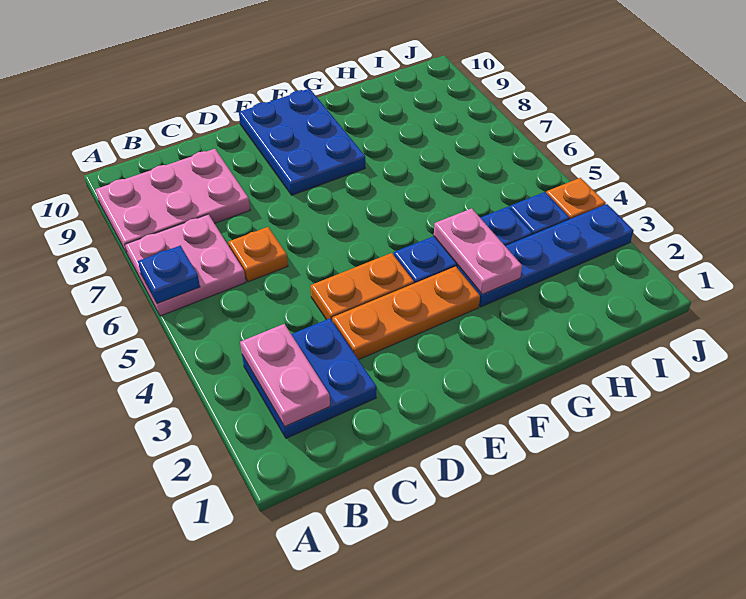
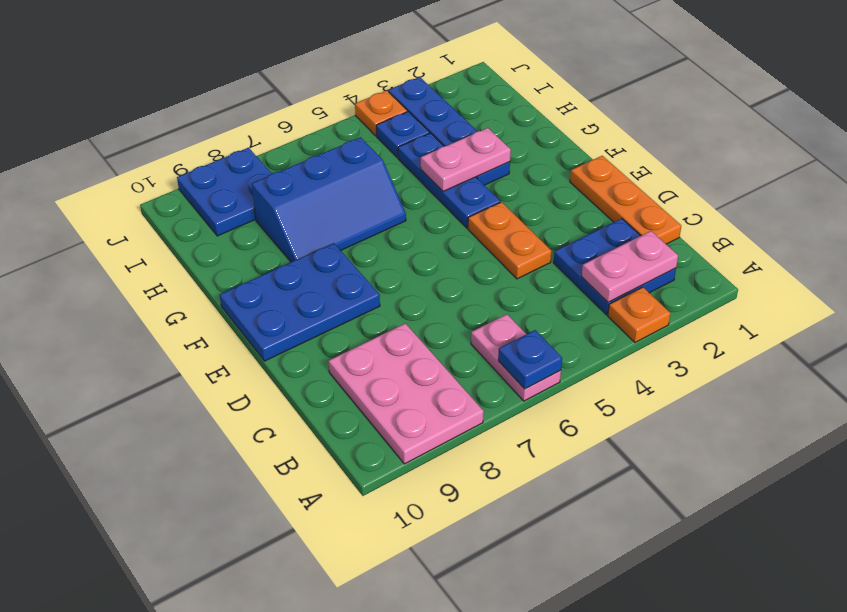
pink 2x2 plate [125,214,246,316] -> pink 1x2 plate [471,314,561,401]
orange 1x1 plate [228,227,288,282] -> orange 1x1 plate moved to [608,287,671,342]
orange 1x3 plate [332,266,480,360] -> orange 1x3 plate moved to [570,156,681,244]
none -> blue 2x3 slope [252,137,406,262]
none -> blue 2x2 plate [177,148,272,236]

